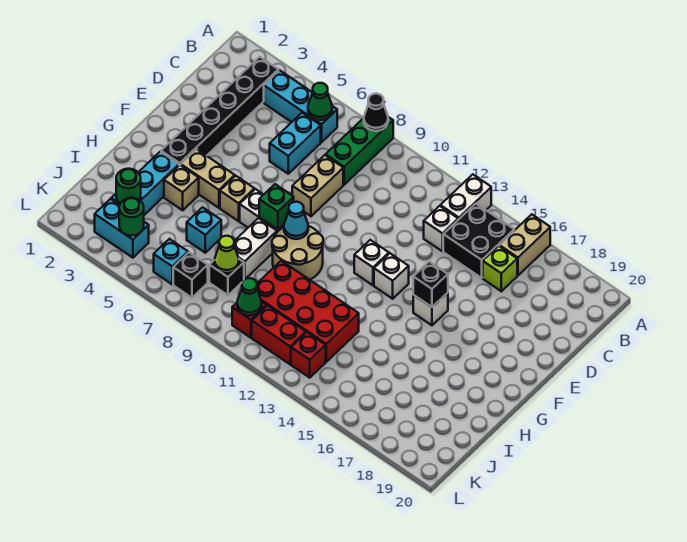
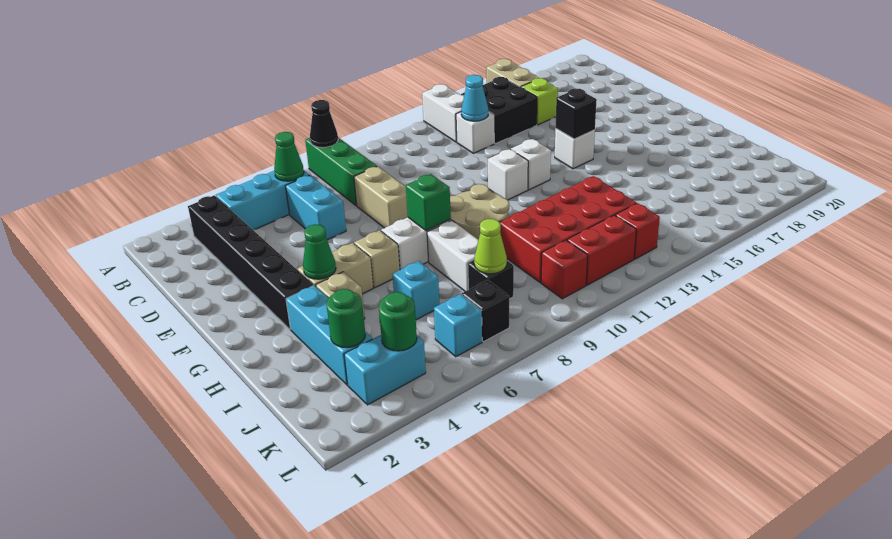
cyan 1x1 cone [284,202,308,239] -> cyan 1x1 cone moved to [461,75,488,121]
green 1x1 cone [237,278,262,316] -> green 1x1 cone moved to [303,224,336,279]

